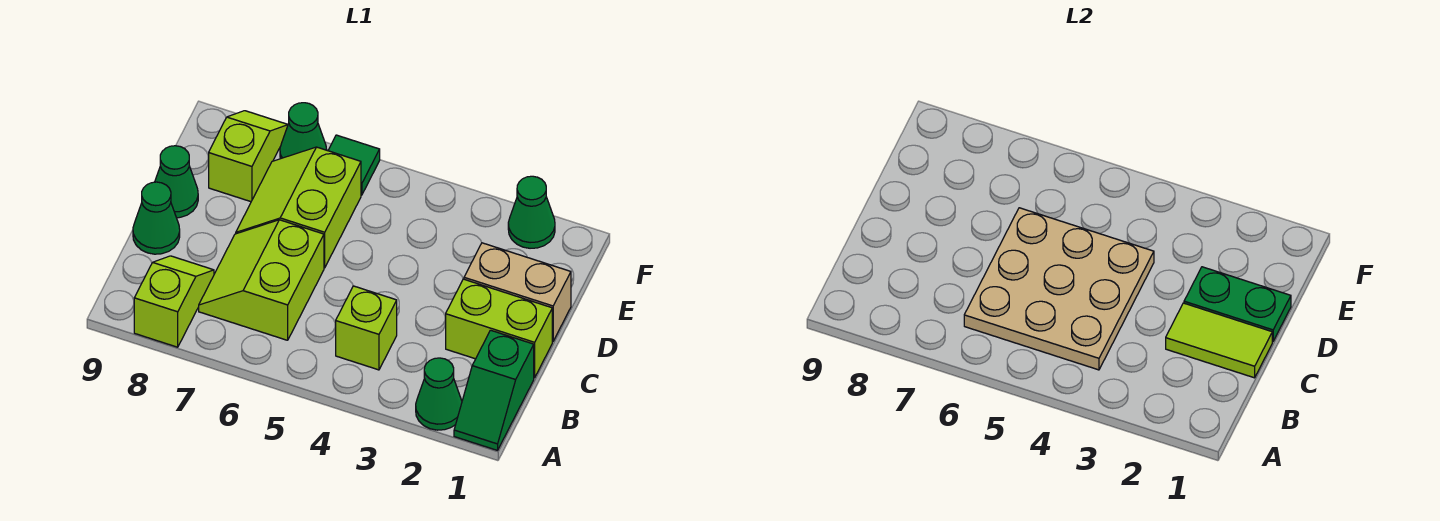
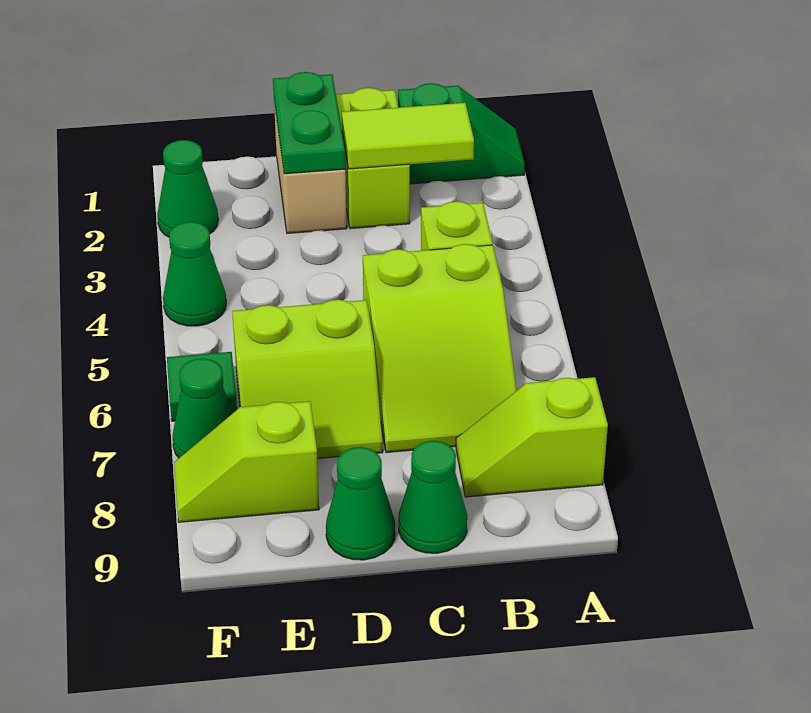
green 1x1 cone [416,358,462,430] -> green 1x1 cone moved to [163,222,226,326]
tan 3x3 plate [964,208,1154,370] -> none
lime 2x2 slope [199,220,324,340] -> lime 2x3 slope [363,244,517,453]
lime 1x2 tile [1166,303,1272,378] -> lime 1x2 tile turned to [342,103,474,169]

